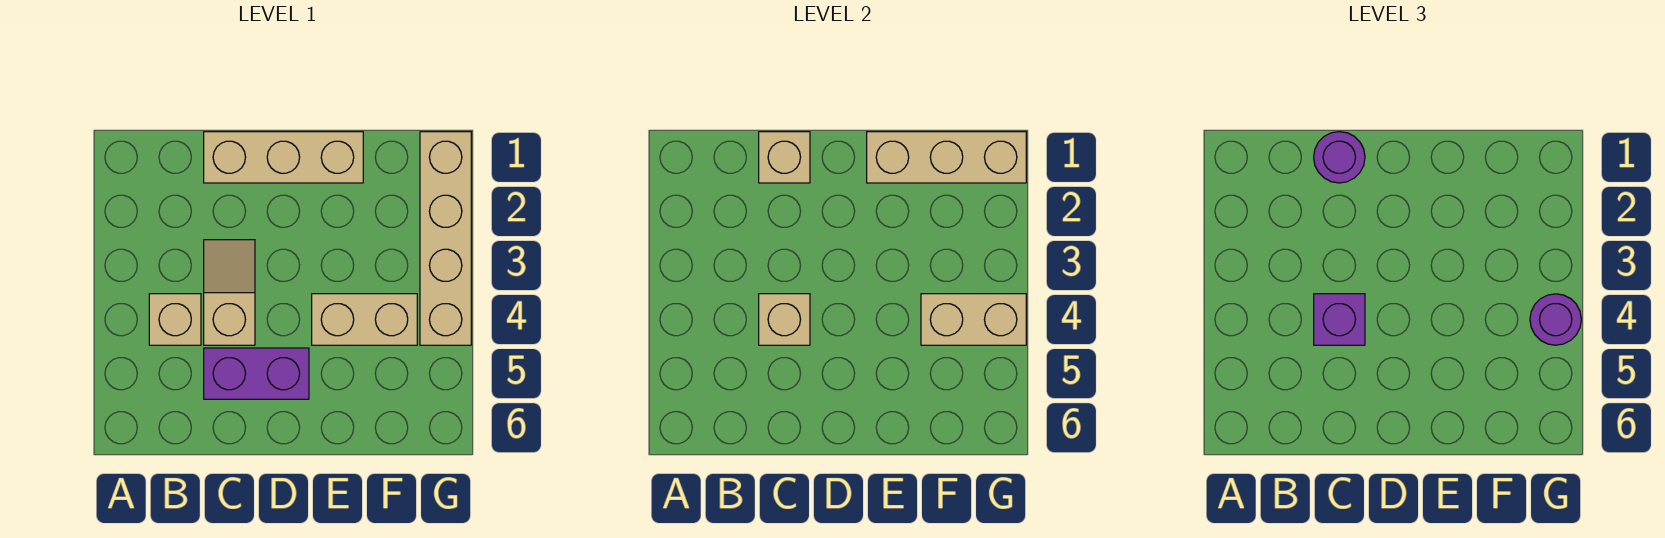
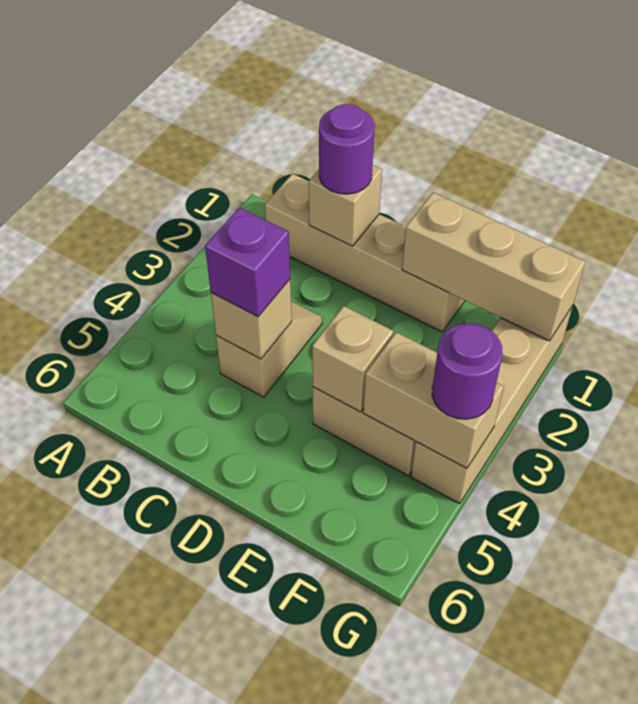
tan 1x1 brick [149,294,201,345] -> tan 1x1 brick moved to [312,306,393,412]
tan 1x3 brick [204,132,363,183] -> tan 1x4 brick [265,174,465,332]
purple 1x2 brick [204,348,309,399] -> none

